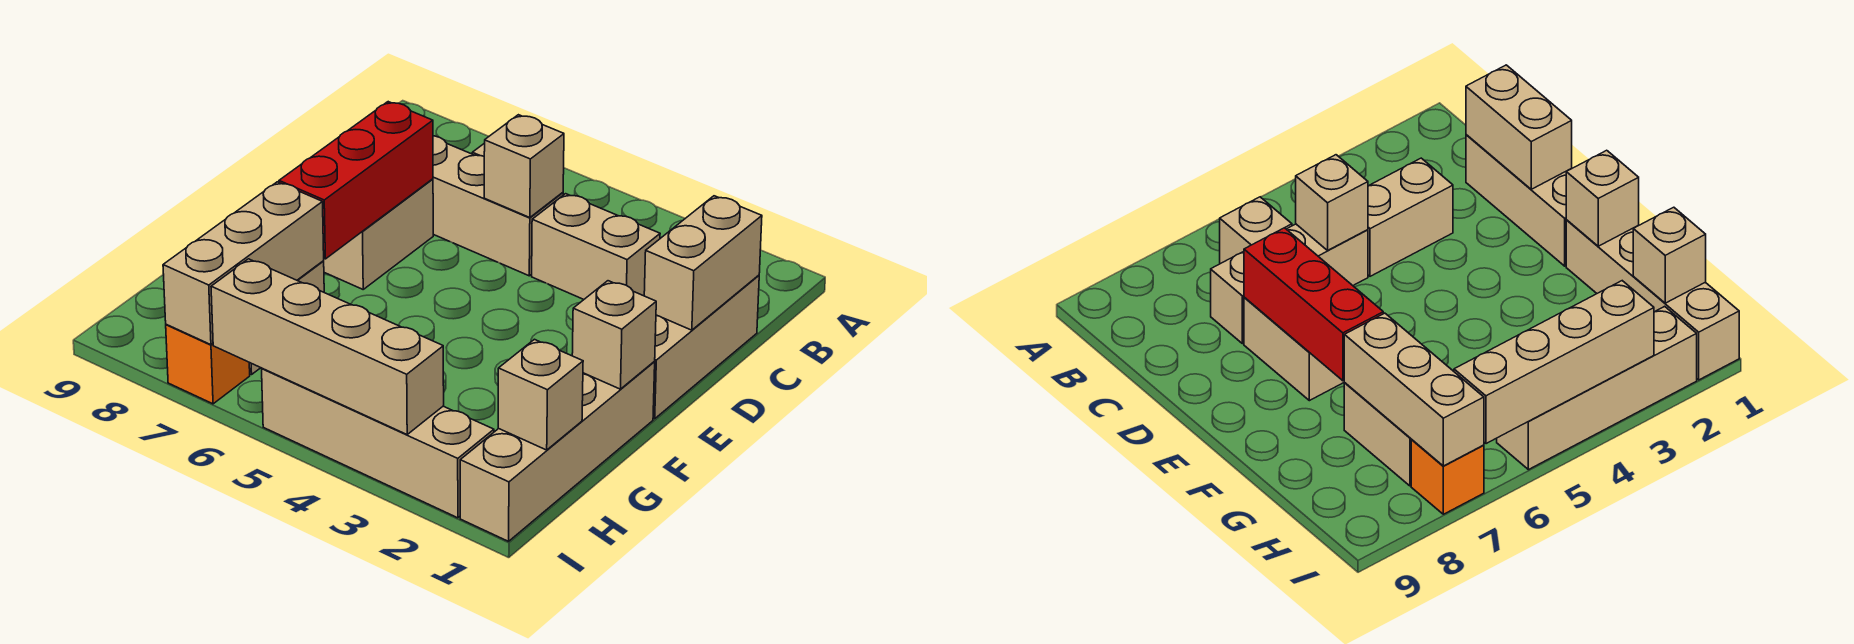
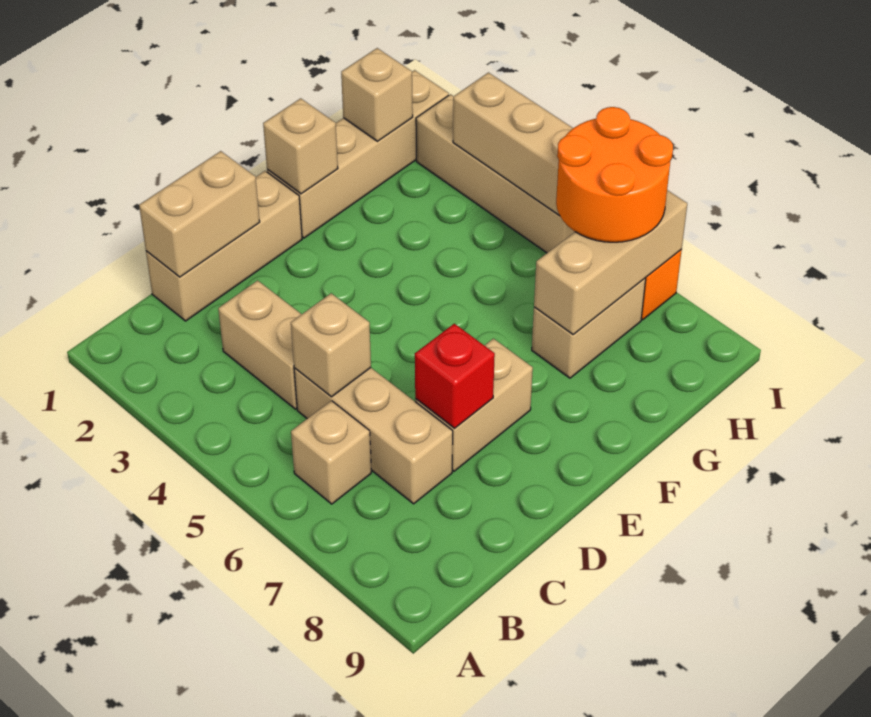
red 1x3 brick [279,102,433,259] -> red 1x1 brick [415,324,495,428]
none -> orange 2x2 round brick [556,107,673,242]

